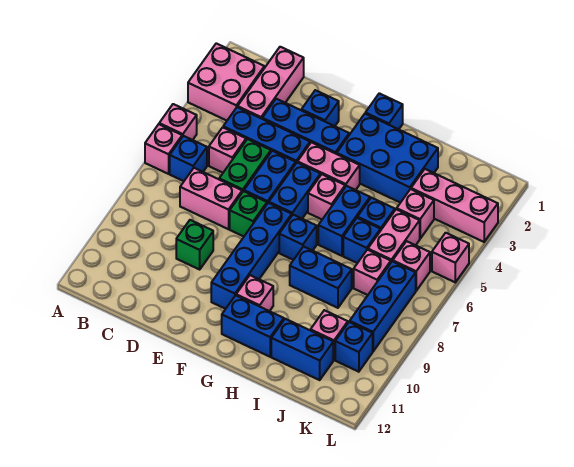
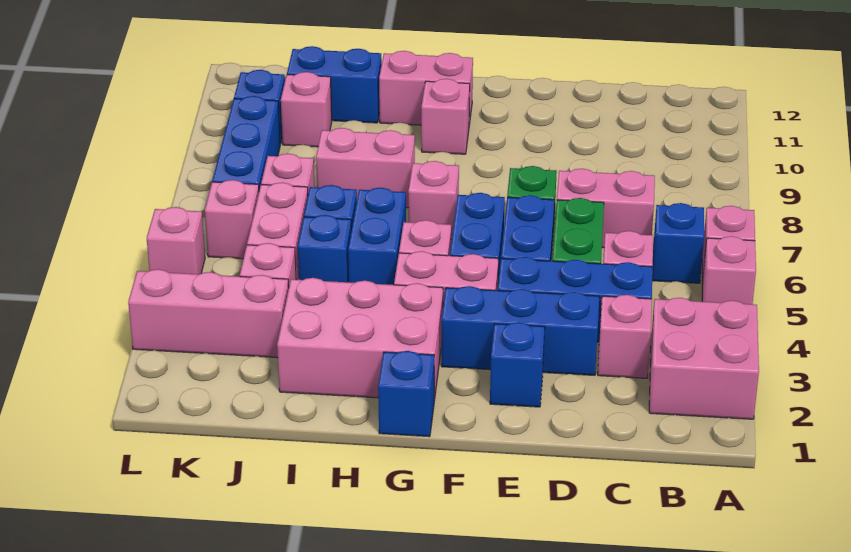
pink 1x3 brick [238,47,304,119] -> pink 1x1 brick [598,295,652,378]
green 1x1 brick [176,220,213,269] -> none
blue 1x4 brick [211,203,292,309] -> none
blue 2x3 brick [337,114,438,203] -> pink 2x3 brick [277,278,443,401]
blue 1x1 brick [279,215,317,260] -> pink 1x1 brick [408,161,459,240]
blue 1x2 brick [222,295,284,357] -> pink 1x2 brick [379,51,473,125]
blue 1x2 brick [290,247,352,308] -> pink 1x2 brick [316,128,415,208]

